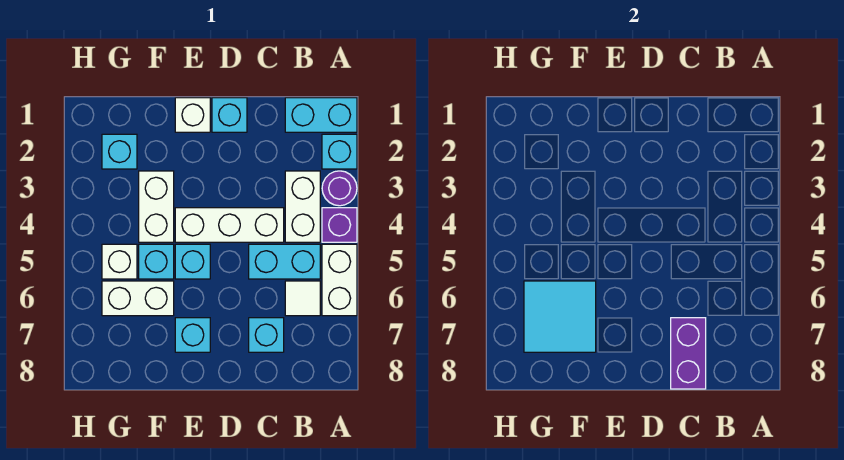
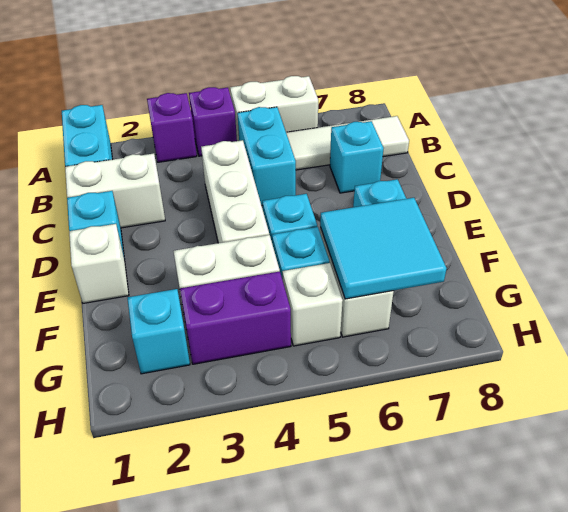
cyan 1x1 brick [322,134,357,169] -> none
purple 1x1 round brick [322,171,357,206] -> purple 1x1 brick [147,93,197,162]
white 1x2 brick [285,171,320,242] -> white 1x2 brick moved to [65,153,165,228]
white 1x1 tile [285,281,320,316] -> white 1x3 tile [286,116,409,170]
purple 1x2 brick [671,318,706,389] -> purple 1x2 brick moved to [180,271,291,364]

